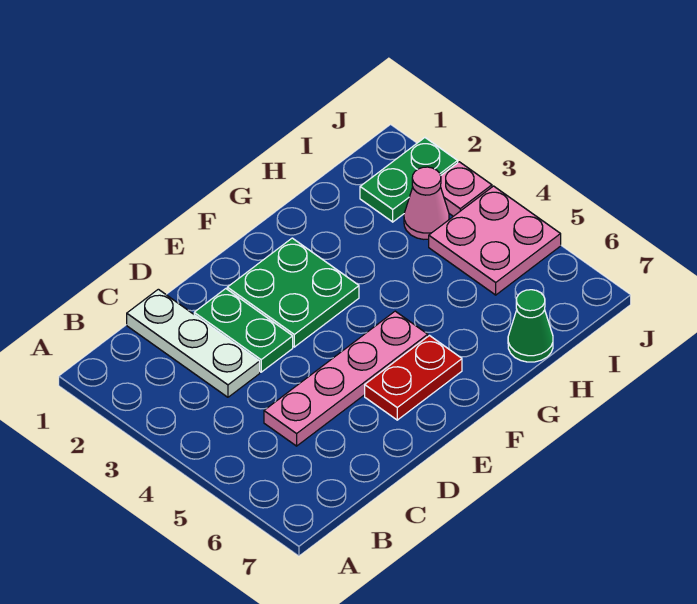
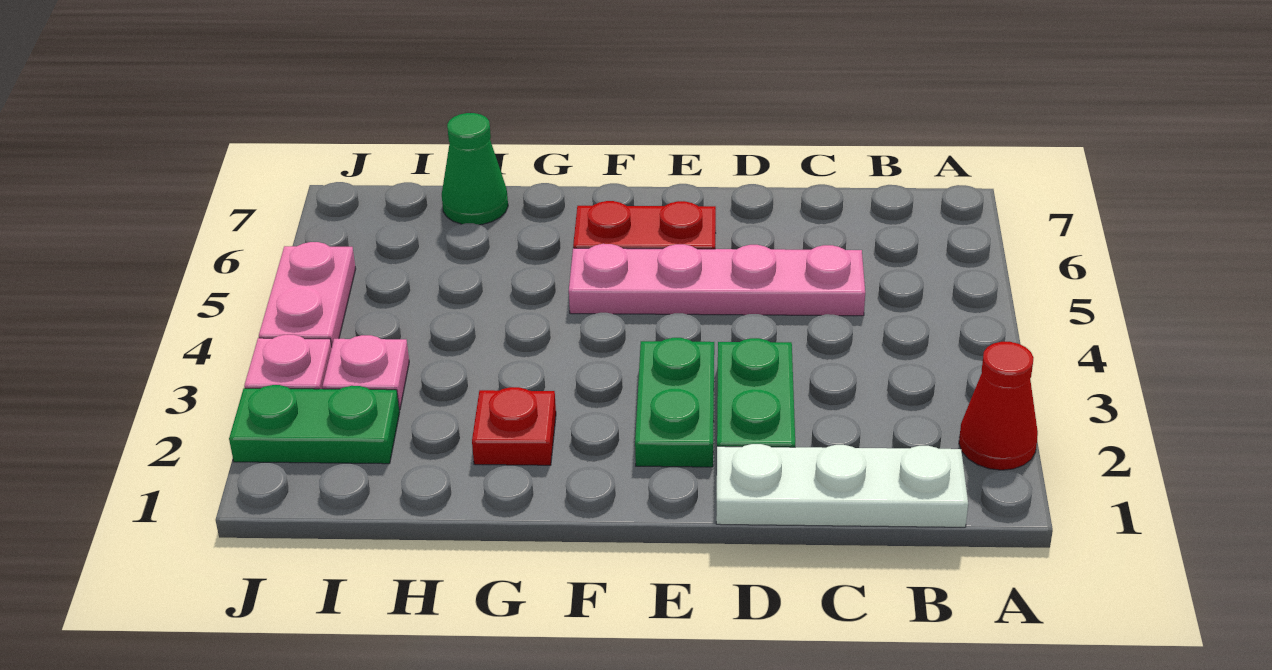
none -> red 1x1 cone [959,342,1038,470]
white 1x3 plate [127,289,260,397] -> white 1x3 plate turned to [716,444,968,527]
green 2x2 plate [227,238,359,347] -> green 1x2 plate [635,338,714,467]
none -> red 1x1 plate [472,387,556,465]
pink 1x1 cone [404,167,449,239] -> pink 1x1 plate [323,335,409,410]
pink 2x2 plate [429,186,561,295] -> pink 1x2 plate [259,242,356,347]

